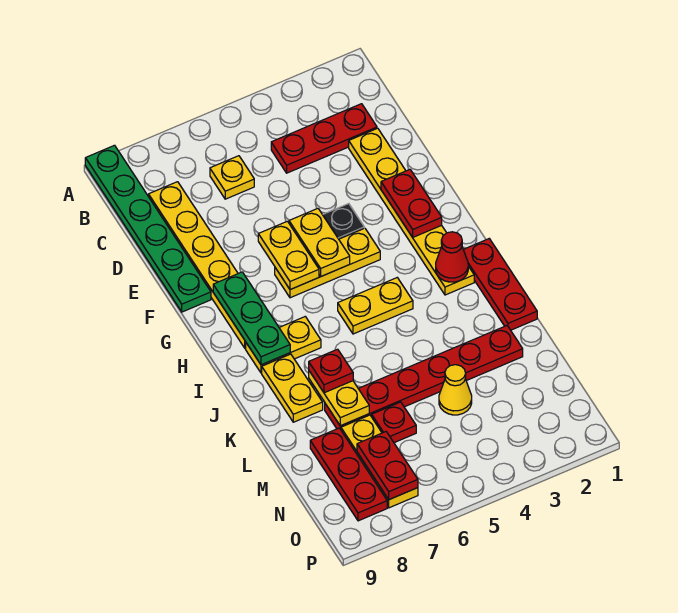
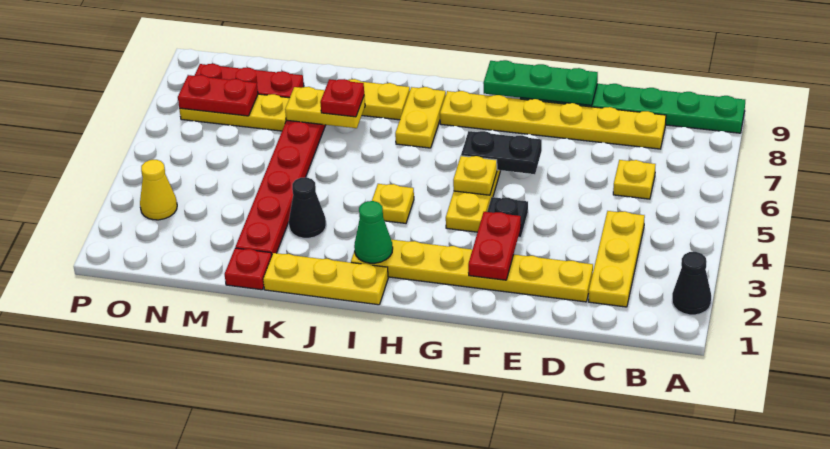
none -> black 1x1 cone [672,252,711,315]
red 1x3 plate [271,104,377,173] -> yellow 1x3 plate [589,211,645,307]
red 1x2 plate [381,170,442,237] -> red 1x2 plate turned to [468,212,521,280]
yellow 1x2 plate [289,209,350,276] -> yellow 1x1 plate [453,156,497,195]
yellow 1x2 plate [258,221,319,290] -> black 1x2 plate [461,131,542,174]
green 1x3 plate [213,272,290,365] -> green 1x3 plate moved to [483,60,598,105]
red 1x3 plate [463,239,537,330] -> yellow 1x3 plate [263,253,388,305]
red 1x1 cone [436,232,468,282] -> green 1x1 cone [354,201,393,263]
yellow 1x2 plate [338,278,413,334] -> yellow 1x1 plate [372,184,414,223]
none -> black 1x1 cone [289,177,326,238]
yellow 1x1 cone [439,365,472,415] -> yellow 1x1 cone moved to [140,160,177,220]
red 1x1 plate [372,402,416,443] -> red 1x1 plate moved to [225,248,272,290]

